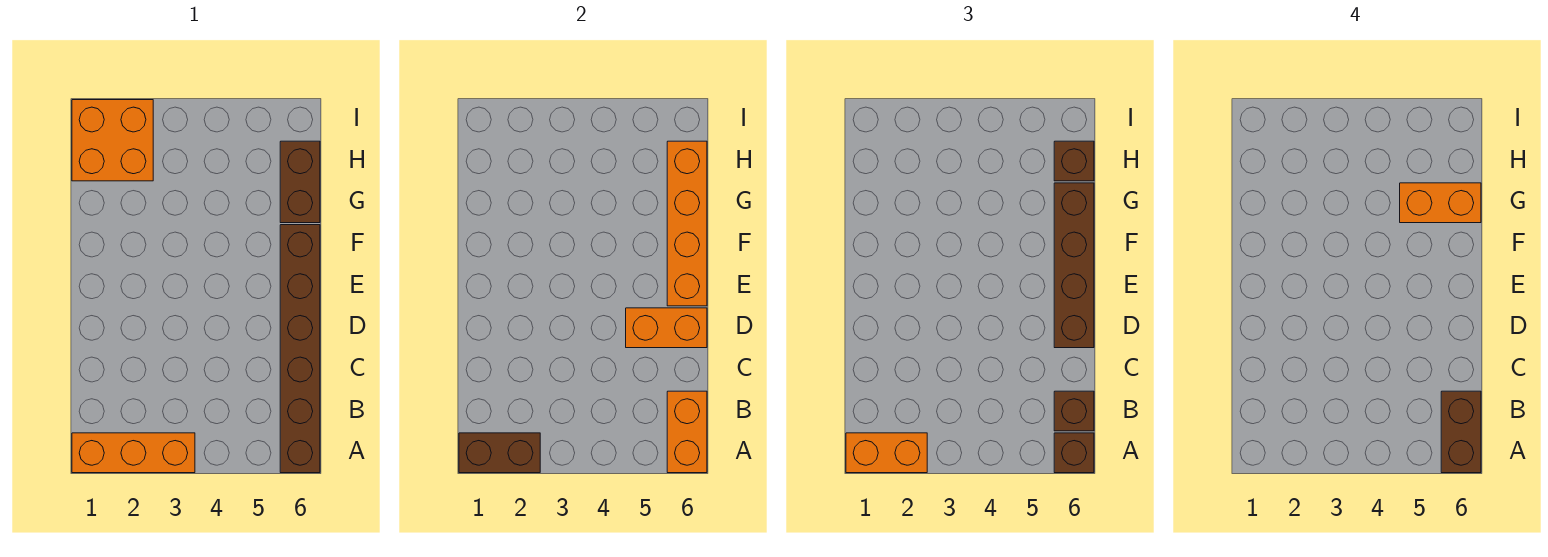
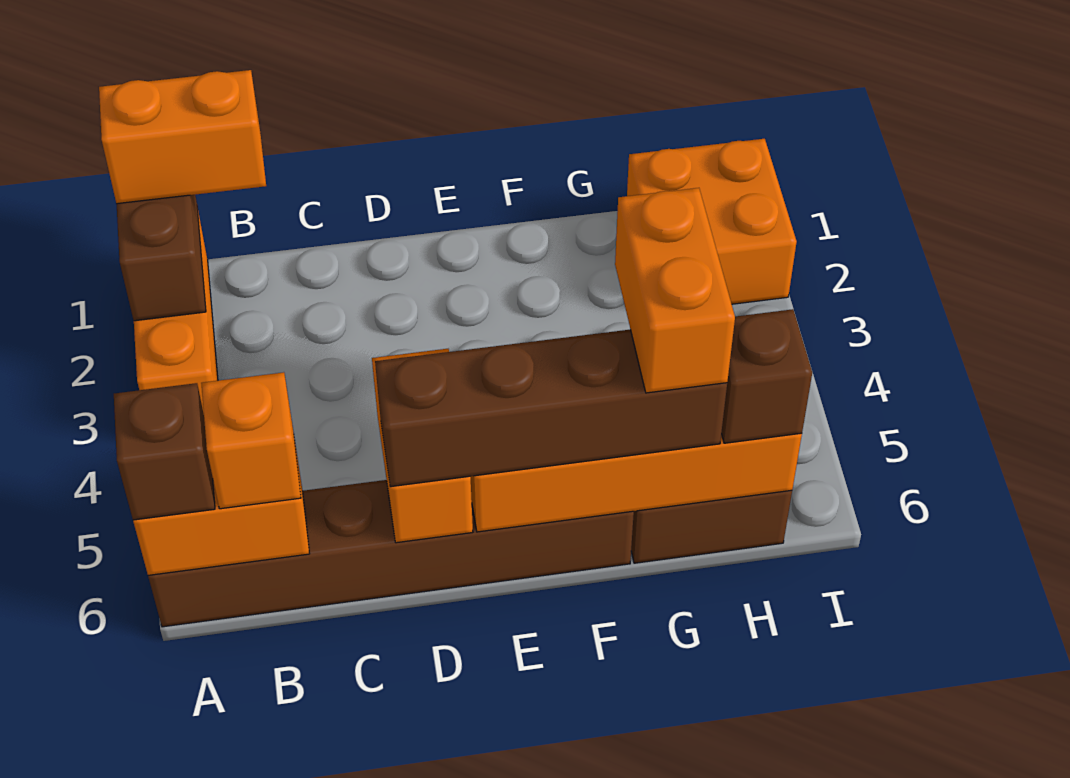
orange 1x2 brick [846,433,927,473] -> orange 1x2 brick turned to [99,70,266,204]
brown 1x2 brick [1441,391,1481,473] -> none
brown 1x1 brick [1054,391,1094,431] -> orange 1x1 brick [201,372,301,509]

